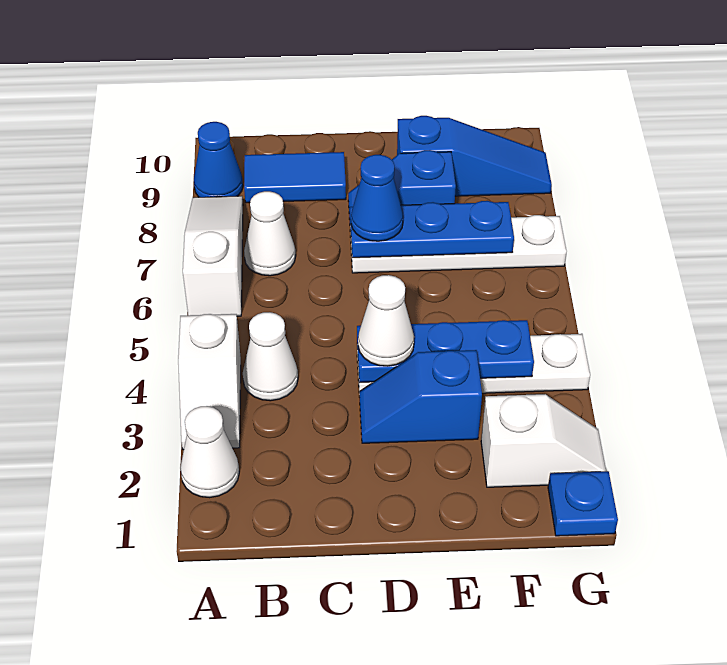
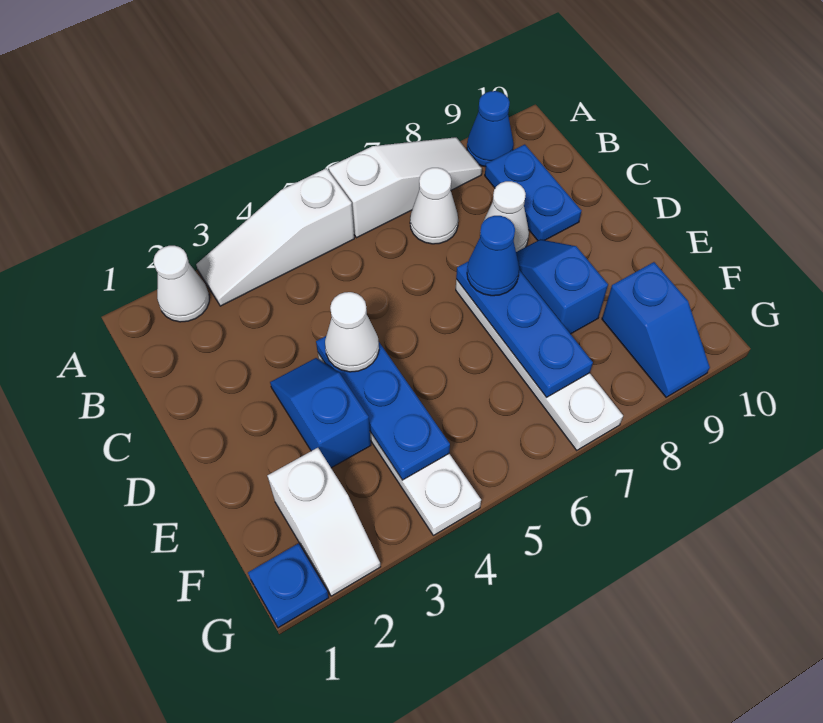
white 1x2 slope [178,314,241,450] -> white 1x3 slope [196,168,354,306]
white 1x1 cone [243,312,298,401] -> white 1x1 cone moved to [480,181,529,252]
blue 1x2 tile [244,152,346,203] -> blue 1x2 plate [485,144,581,240]
blue 1x3 slope [397,116,552,196] -> blue 1x2 slope [602,262,710,397]

